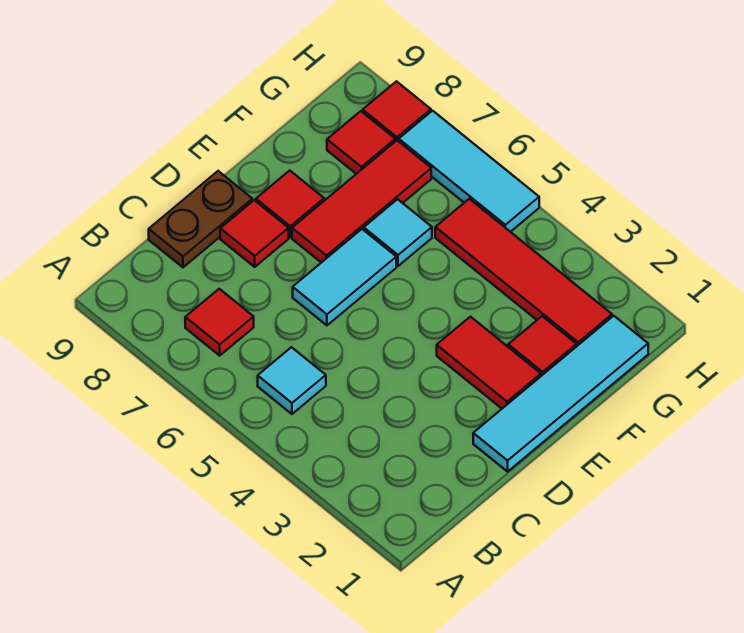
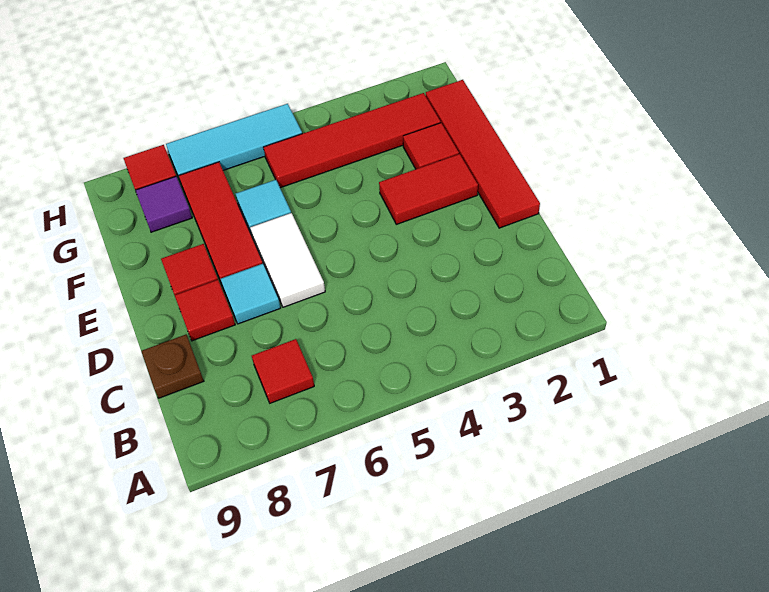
cyan 1x1 tile [258,347,326,414] -> cyan 1x1 tile moved to [220,264,281,324]
brown 1x2 plate [149,171,252,267] -> brown 1x1 plate [141,335,204,398]
cyan 1x4 tile [473,316,648,472] -> red 1x4 tile [426,80,540,228]
cyan 1x2 tile [293,229,396,325] -> white 1x2 tile [250,213,325,307]
red 1x1 tile [327,111,395,174] -> purple 1x1 tile [135,176,192,232]

